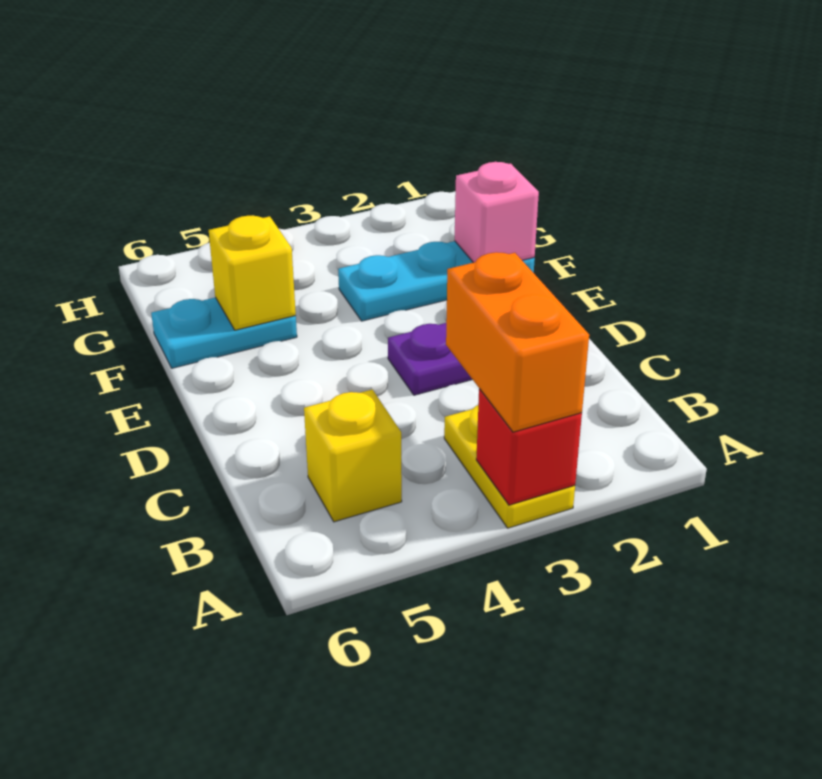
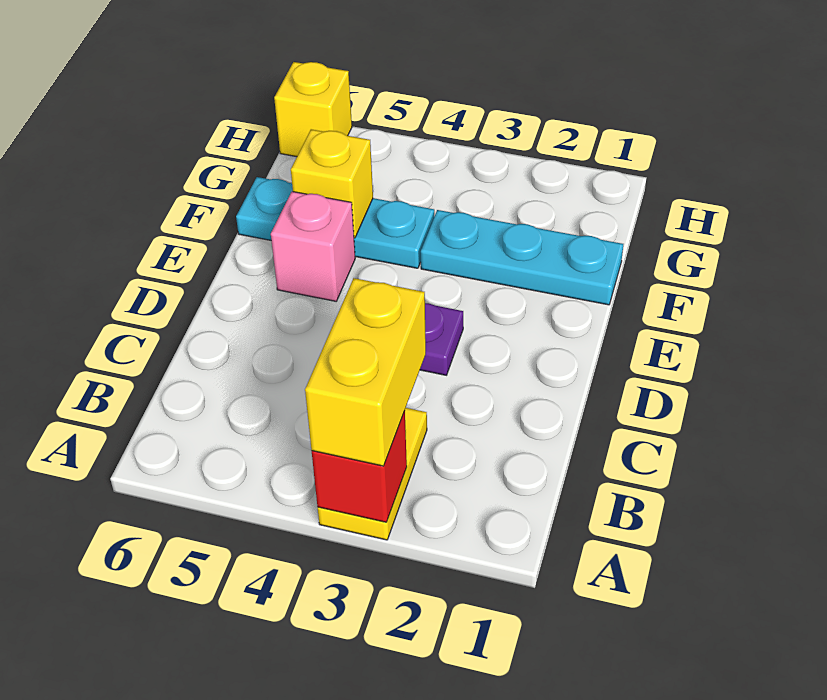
orange 1x2 brick [446,252,589,432] -> yellow 1x2 brick [305,278,426,466]
yellow 1x1 brick [304,389,402,522] -> yellow 1x1 brick moved to [274,62,352,157]
pink 1x1 brick [455,162,539,263] -> pink 1x1 brick moved to [271,191,355,301]
cyan 1x2 plate [151,298,297,368] -> cyan 1x3 plate [236,177,434,268]

